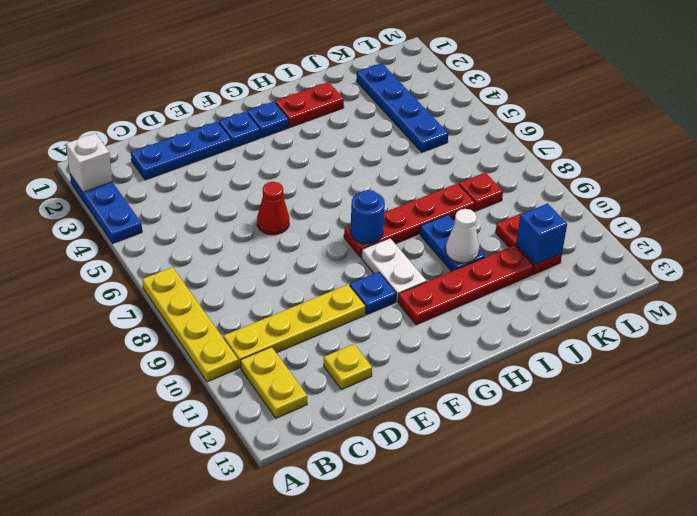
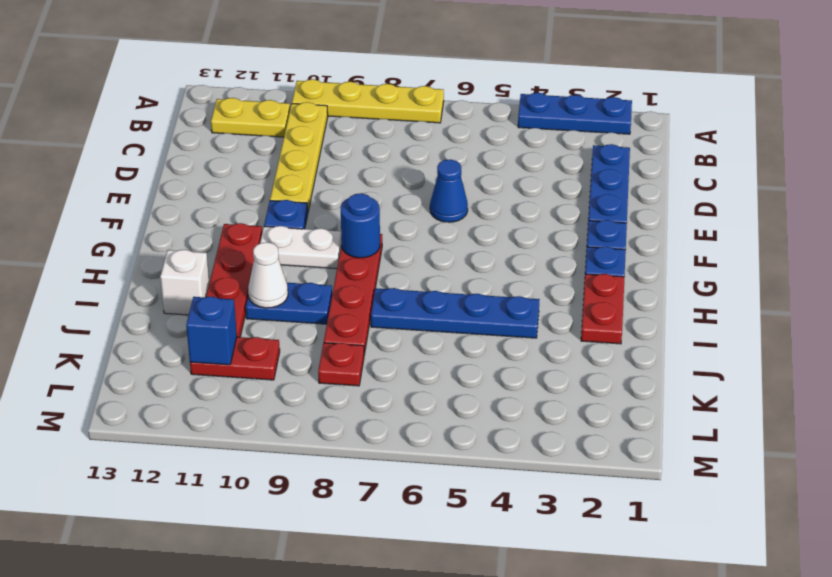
white 1x1 brick [66,133,112,192] -> white 1x1 brick moved to [160,250,209,315]
yellow 1x1 plate [324,344,372,390] -> none
red 1x1 cone [257,182,289,235] -> blue 1x1 cone [430,160,468,222]
blue 1x4 plate [357,63,448,152] -> blue 1x4 plate moved to [371,288,540,338]

